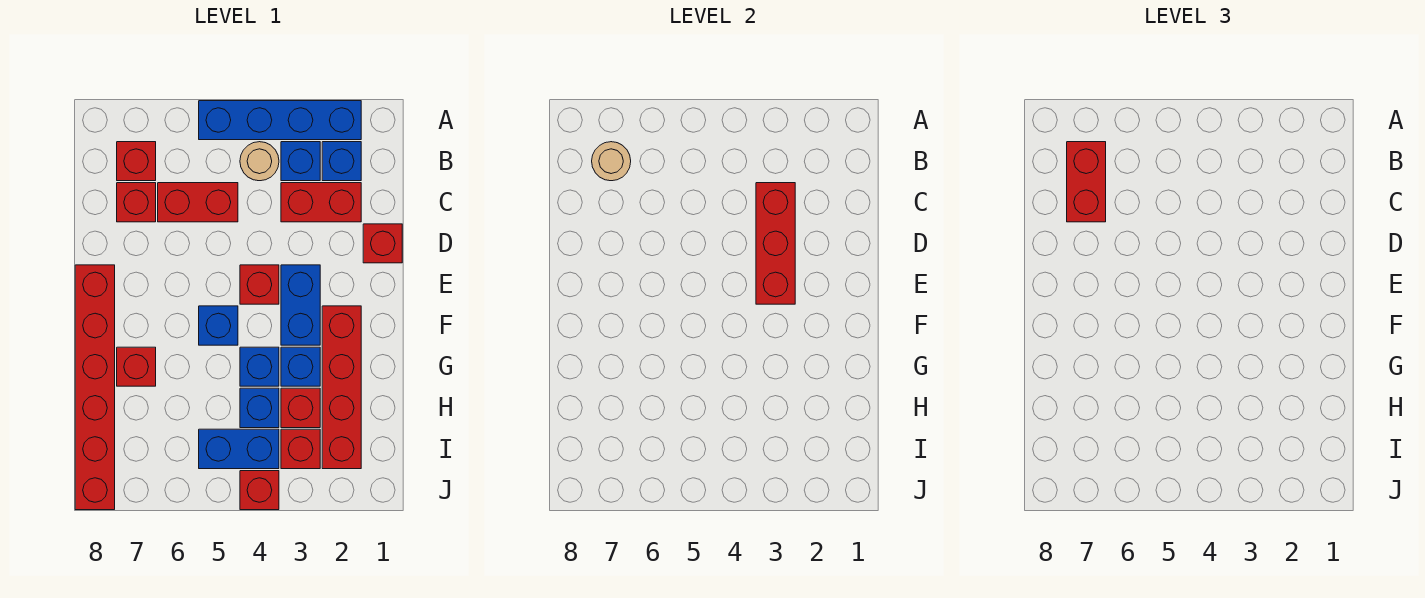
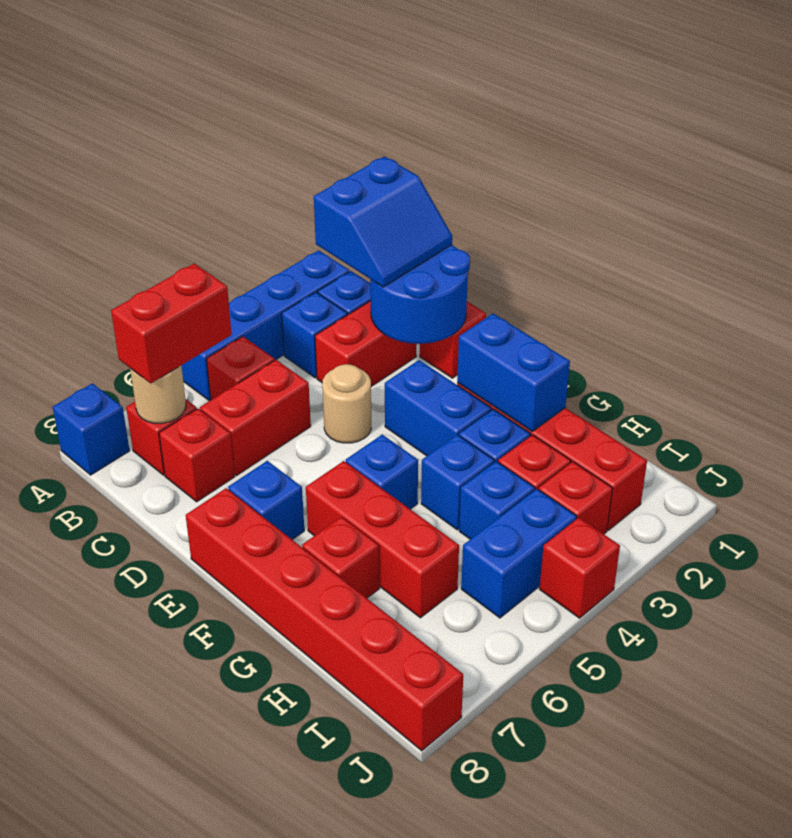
none -> blue 1x1 brick [53,383,130,475]
none -> blue 2x2 slope [314,156,452,287]
tan 1x1 round brick [240,142,279,181] -> tan 1x1 round brick moved to [322,364,371,443]
red 1x2 brick [1067,142,1106,222] -> red 1x2 brick turned to [111,264,232,383]
none -> blue 2x2 round brick [370,245,470,344]
red 1x3 brick [756,183,795,304] -> red 1x3 brick moved to [306,461,459,618]
red 1x1 brick [240,265,279,304] -> red 1x1 brick moved to [207,336,275,400]
none -> blue 1x1 brick [228,461,304,540]
none -> blue 1x2 brick [457,314,570,431]

